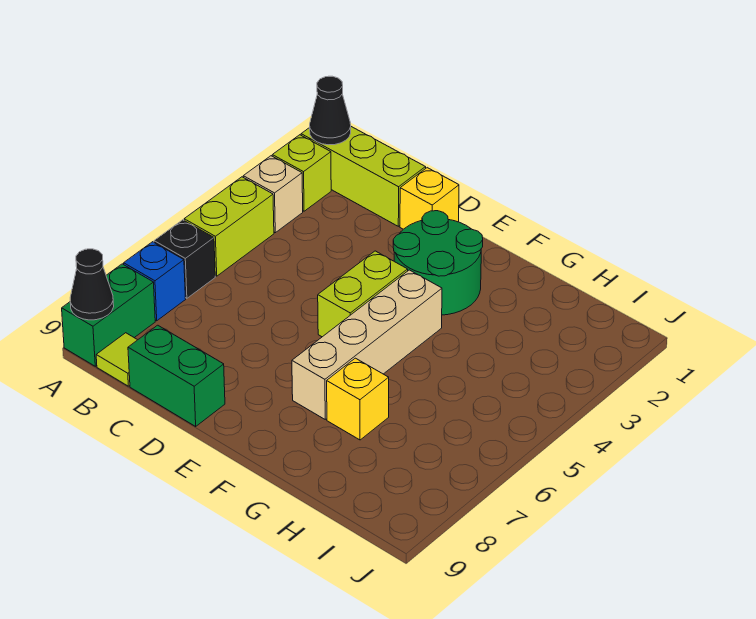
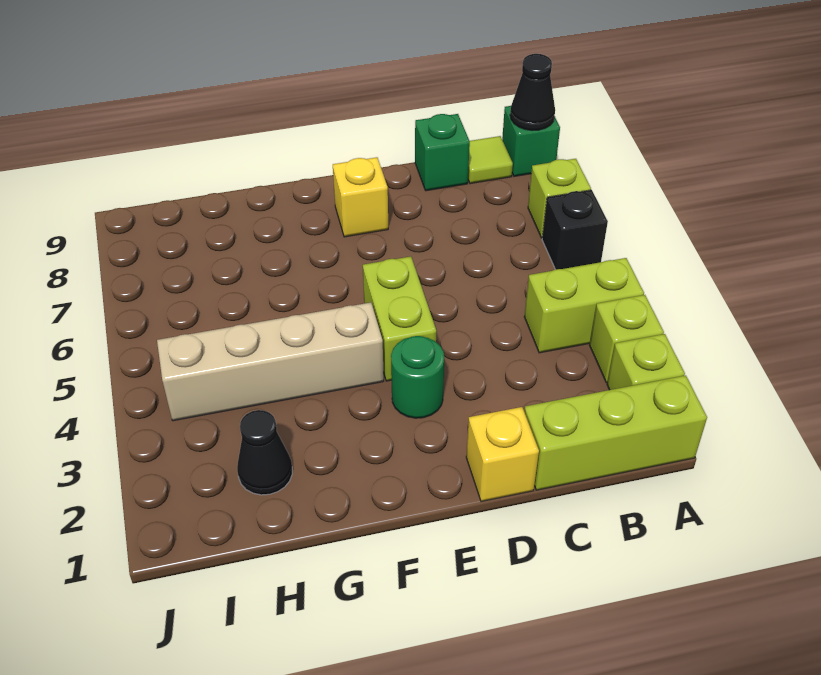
black 1x1 cone [310,76,351,145] -> black 1x1 cone moved to [237,410,292,495]
tan 1x1 brick [243,156,303,233] -> lime 1x1 brick [590,295,664,383]
lime 1x2 brick [184,177,274,276] -> lime 1x2 brick turned to [524,258,644,353]
blue 1x1 brick [124,242,186,321] -> lime 1x1 brick [528,159,591,238]
green 1x2 brick [62,264,155,366] -> green 1x1 brick [502,106,560,176]
green 1x2 brick [128,325,225,426] -> green 1x1 brick [415,114,470,191]
green 2x2 round brick [393,211,483,315] -> green 1x1 round brick [391,336,444,418]
tan 1x4 brick [292,270,442,419] -> tan 1x4 brick turned to [157,303,384,421]
yellow 1x1 brick [327,358,389,440] -> yellow 1x1 brick moved to [333,157,388,237]

